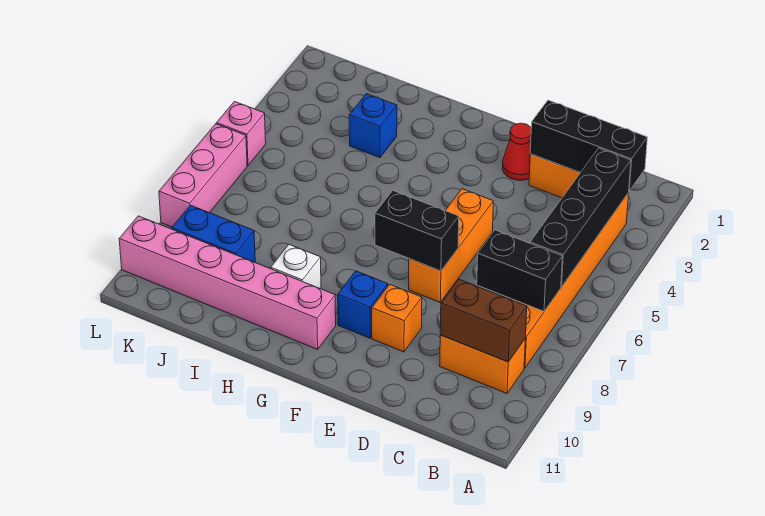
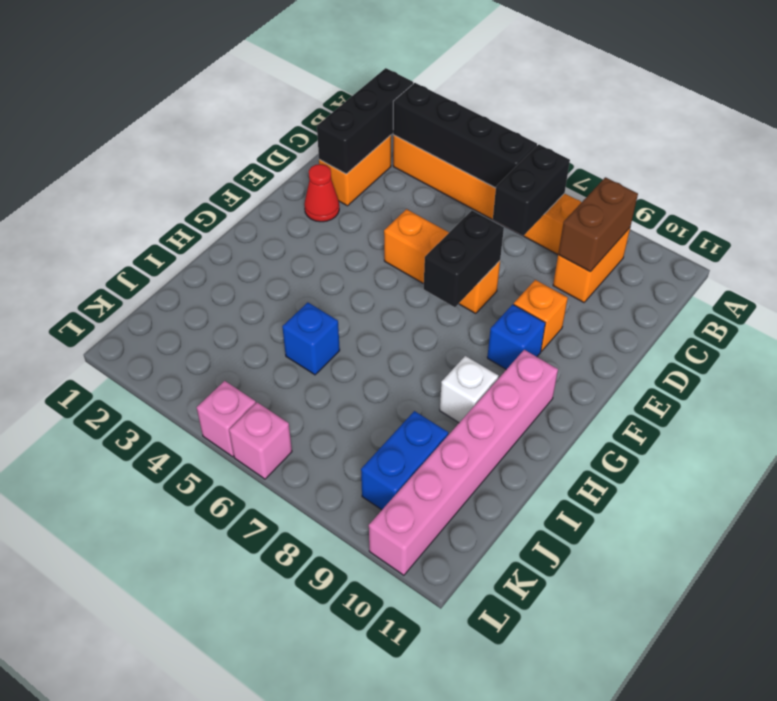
blue 1x1 brick [349,94,397,158] -> blue 1x1 brick moved to [282,302,340,375]
pink 1x3 brick [159,124,247,227] -> pink 1x1 brick [229,402,292,479]

